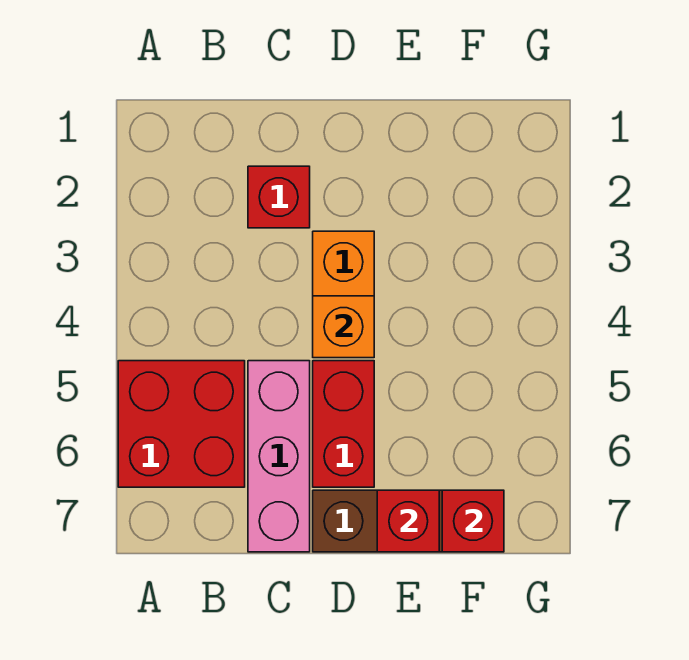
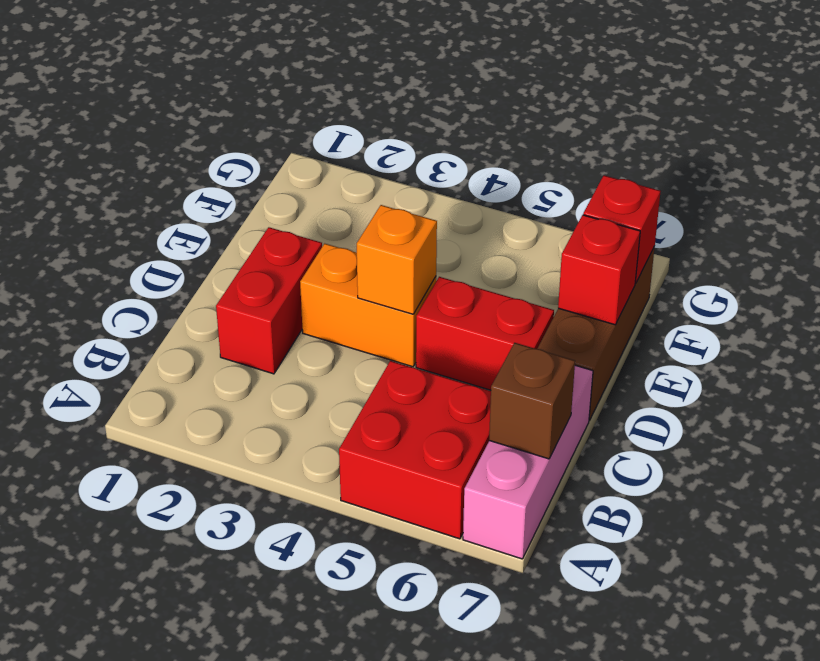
none -> brown 1x1 brick [489,343,575,459]
red 1x1 brick [248,166,310,228] -> red 1x2 brick [216,227,322,374]
pink 1x3 brick [248,361,310,552] -> pink 1x3 brick turned to [463,365,593,559]

